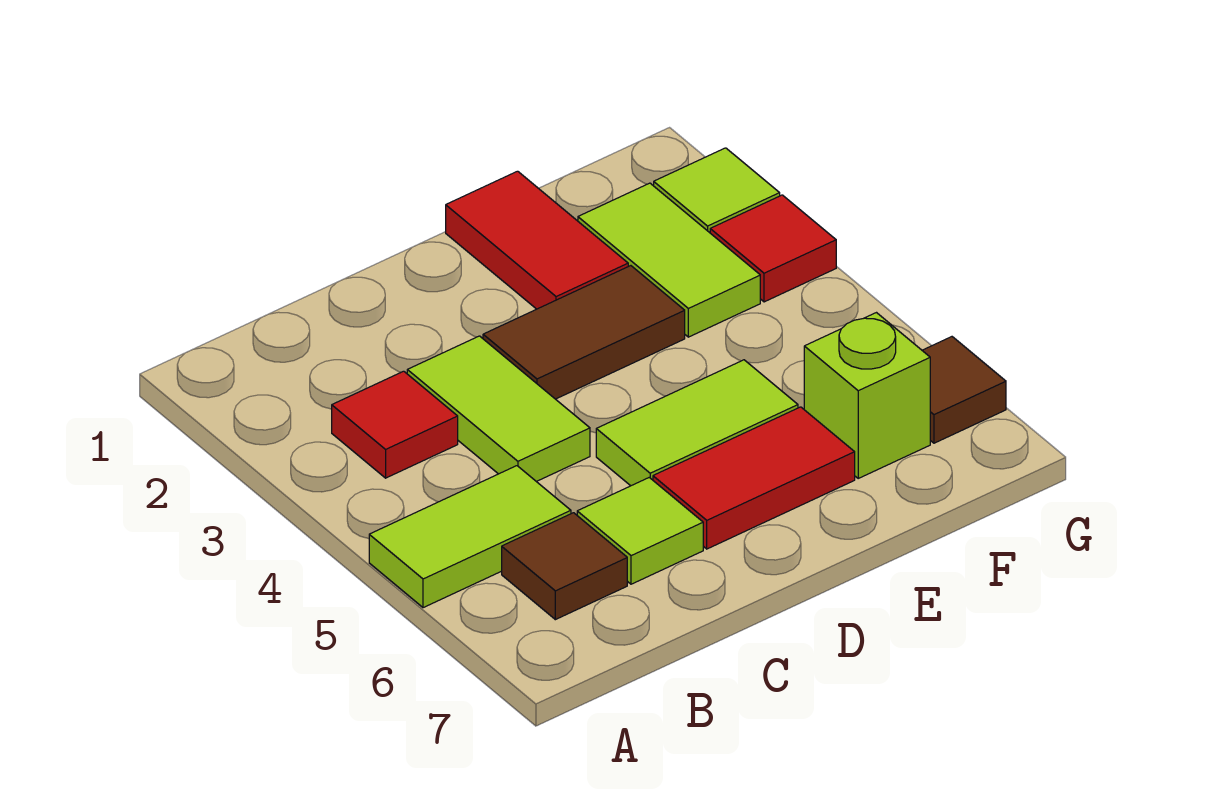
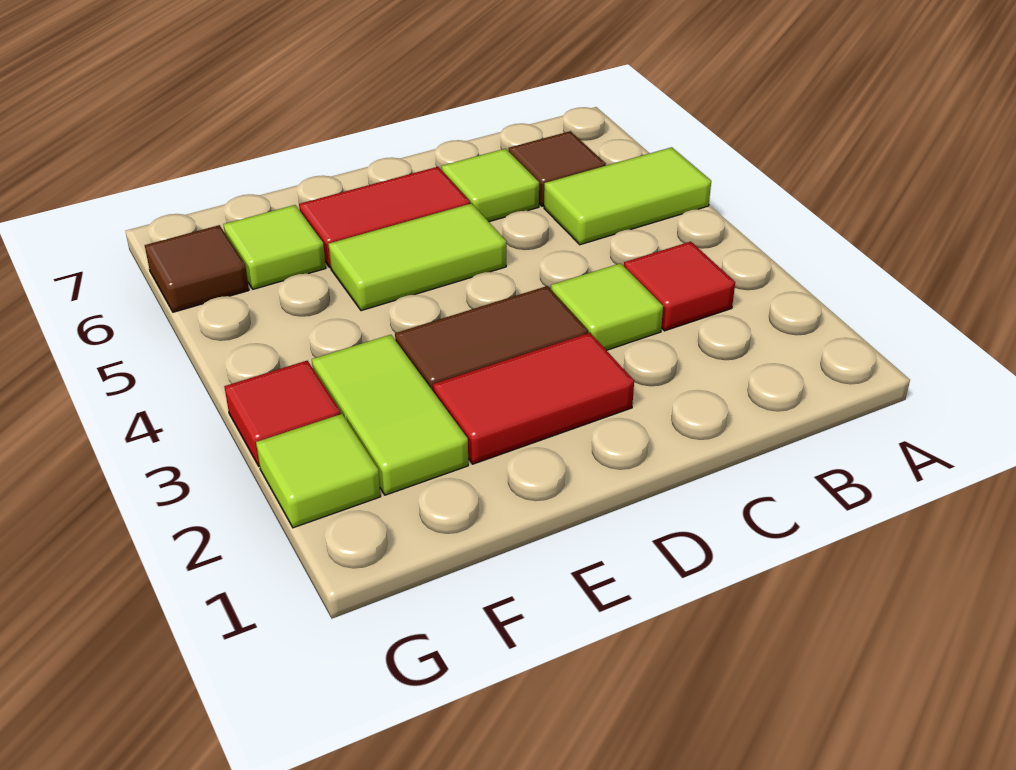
lime 1x2 tile [407,336,590,482] -> lime 1x1 tile [551,263,663,350]
red 1x2 tile [446,171,628,309] -> red 1x2 tile turned to [433,333,634,464]
lime 1x1 brick [804,313,930,478] -> lime 1x1 tile [223,205,326,289]

